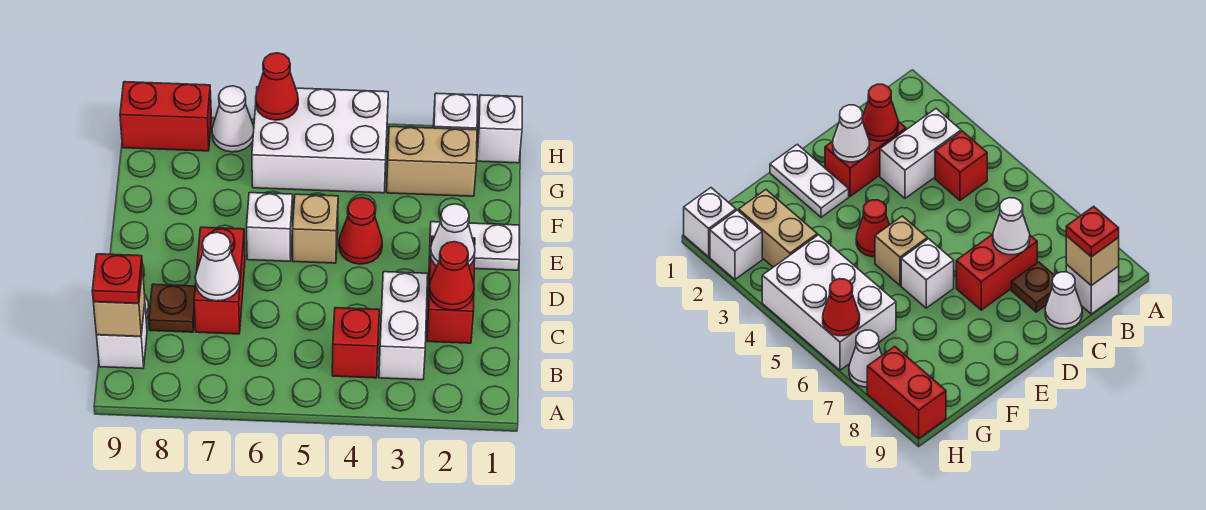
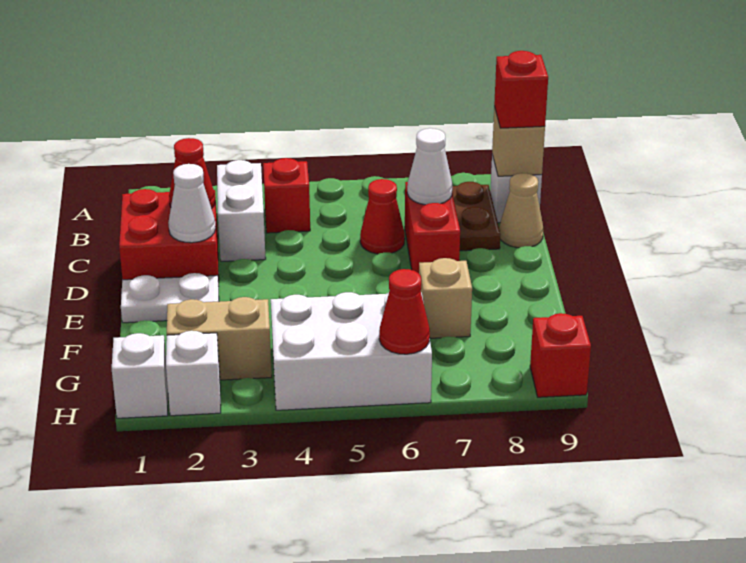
red 1x1 plate [92,254,143,303] -> red 1x1 brick [494,51,548,128]
red 1x2 brick [427,236,475,343] -> red 2x2 brick [119,189,219,285]
brown 1x1 plate [149,284,195,332] -> brown 1x2 plate [452,182,501,251]
white 1x1 cone [1045,272,1082,329] -> tan 1x1 cone [499,173,543,248]
red 1x1 cone [339,197,382,264] -> red 1x1 cone moved to [360,179,405,254]
tan 1x1 brick [293,194,338,263] -> tan 1x1 brick moved to [419,258,472,338]
white 1x1 brick [247,193,293,261] -> none
white 1x1 cone [212,86,254,152] -> none
red 1x2 brick [120,82,211,151] -> red 1x1 brick [530,313,591,397]

